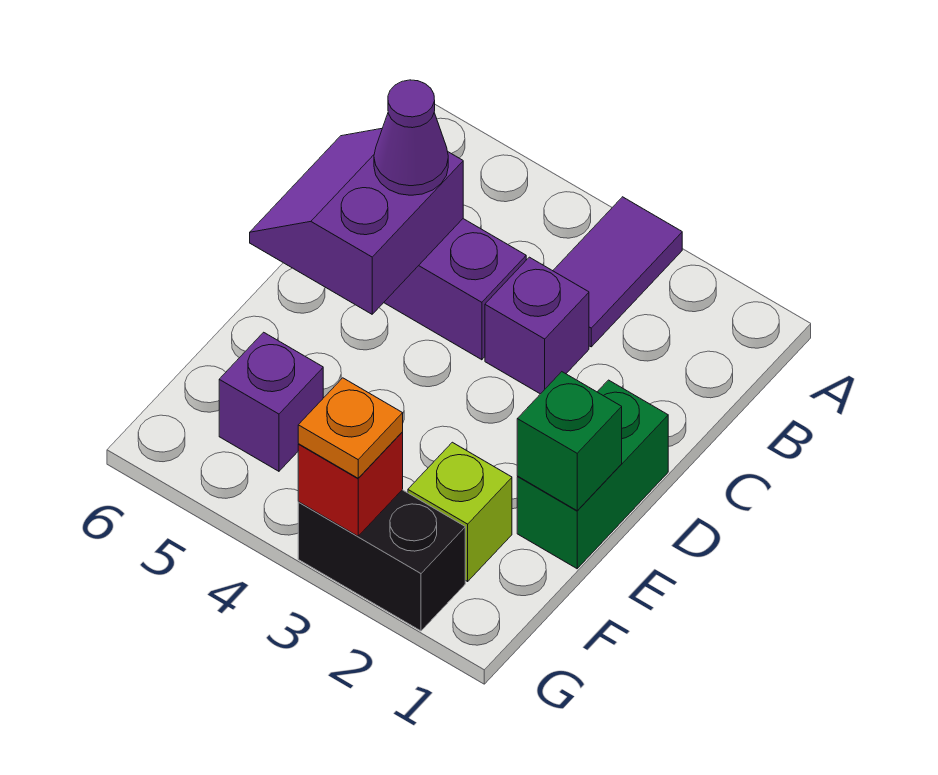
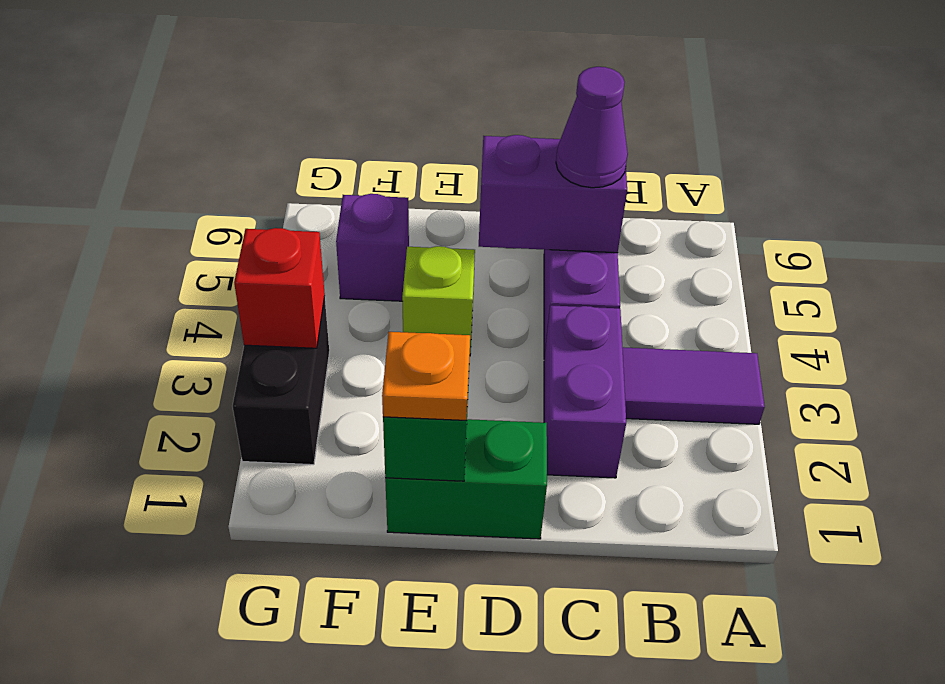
purple 1x1 brick [485,257,589,394] -> purple 1x2 brick [544,305,626,478]
lime 1x1 brick [408,442,512,581] -> lime 1x1 brick moved to [402,246,475,354]
orange 1x1 plate [298,378,403,478] -> orange 1x1 plate moved to [382,332,470,421]

